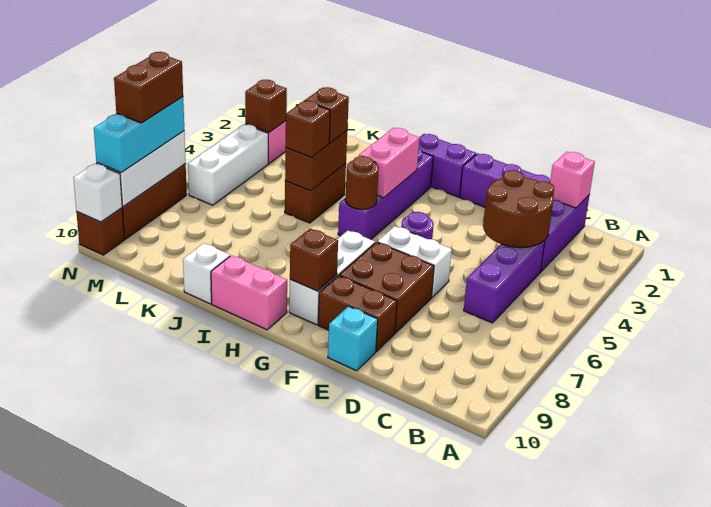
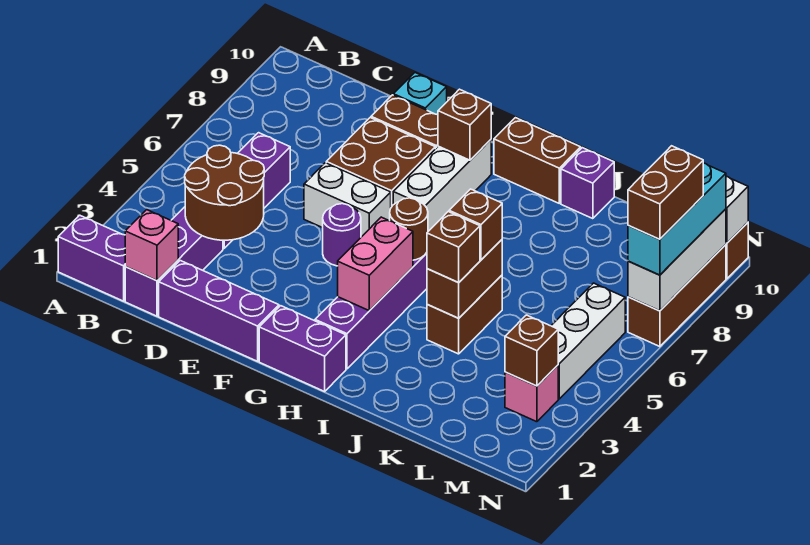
none -> purple 1x2 brick [58,215,126,301]
pink 1x2 brick [211,255,287,330] -> brown 1x2 brick [494,118,581,203]
white 1x1 brick [183,243,230,304] -> purple 1x1 brick [561,148,614,219]

